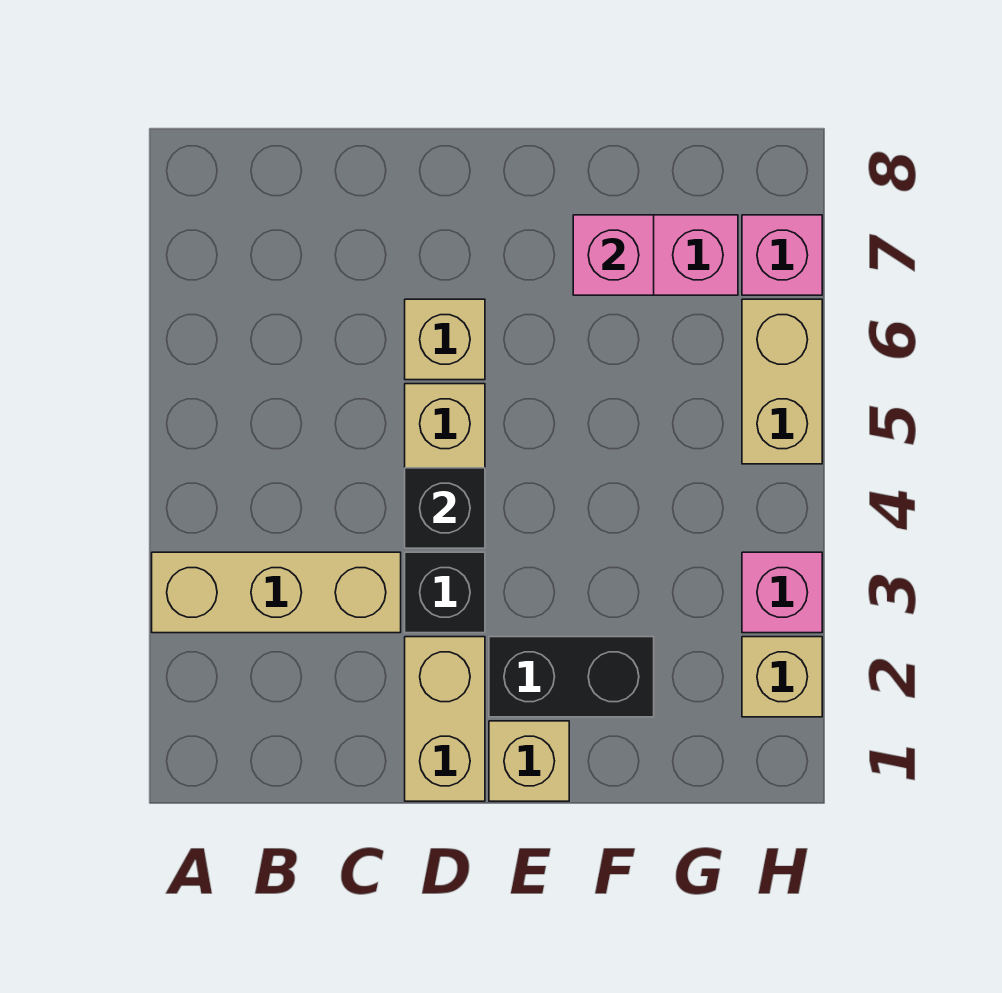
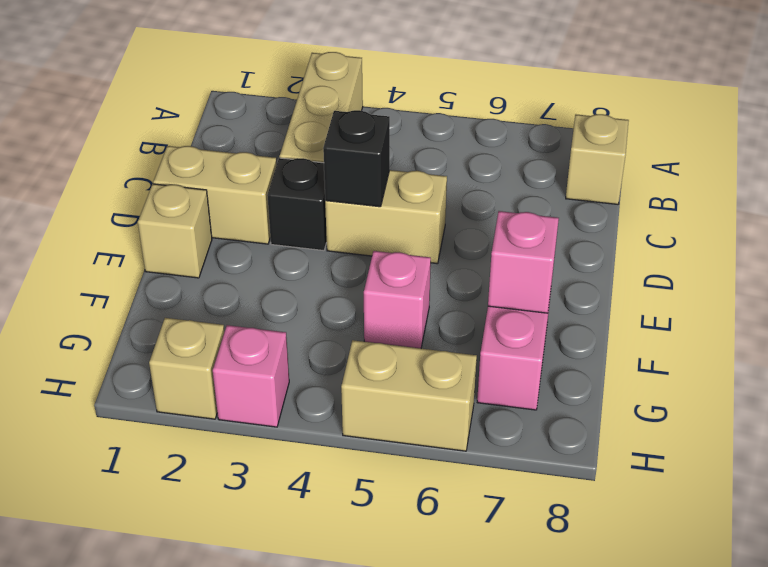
tan 1x1 brick [405,299,485,380] -> tan 1x1 brick moved to [566,114,629,204]
black 1x2 brick [489,637,654,717] -> none
pink 1x1 brick [742,215,822,295] -> pink 1x1 brick moved to [364,251,431,348]

